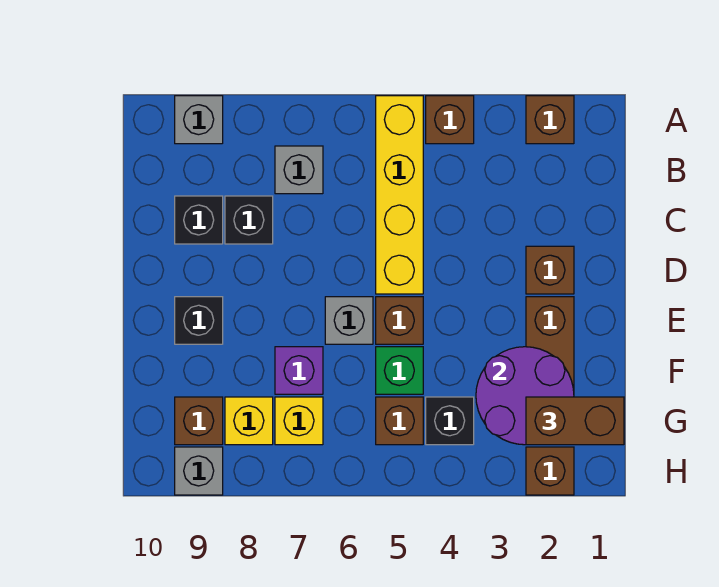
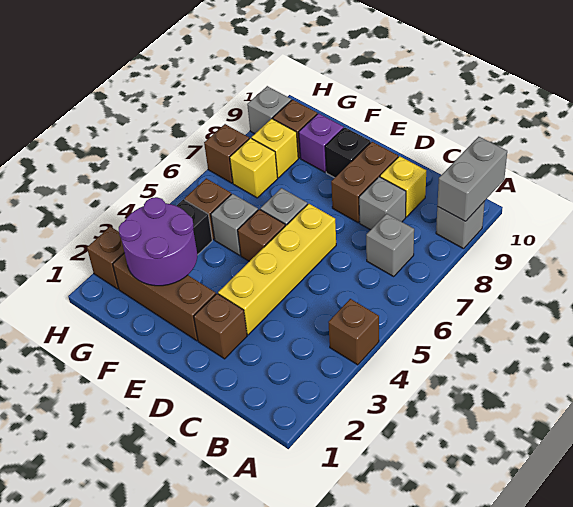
brown 1x1 brick [526,96,574,144] -> brown 1x1 brick moved to [204,124,249,183]
yellow 1x4 brick [376,96,423,294] -> yellow 1x4 brick turned to [218,204,336,335]
none -> grey 1x2 brick [437,137,507,221]
black 1x1 brick [225,196,273,244] -> grey 1x1 brick [359,177,406,230]
black 1x1 brick [175,196,223,244] -> yellow 1x1 brick [380,156,426,217]
green 1x1 brick [376,347,423,394] -> grey 1x1 brick [211,194,258,255]
purple 1x1 brick [275,347,323,394] -> purple 1x1 brick moved to [299,113,344,172]
brown 1x2 brick [526,397,624,445] -> brown 1x2 brick moved to [331,142,398,223]

